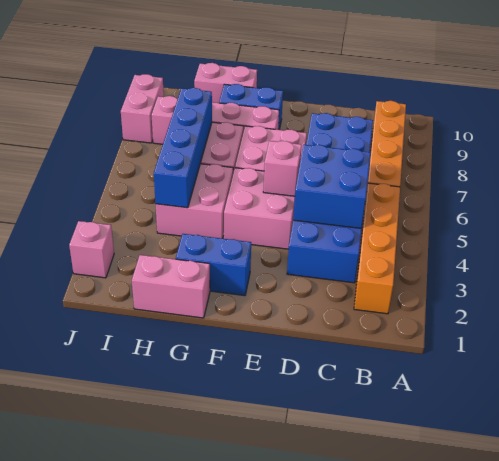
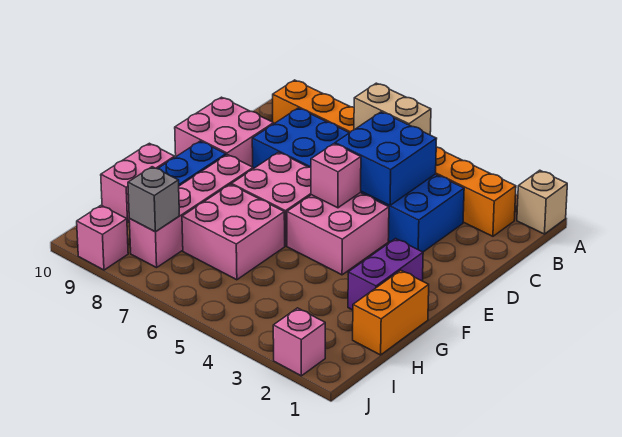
none -> tan 1x1 brick [517,170,567,234]
none -> tan 1x2 brick [354,83,431,135]
blue 1x2 brick [176,234,251,296] -> purple 1x2 brick [348,239,423,310]
pink 1x2 brick [132,255,210,318] -> orange 1x2 brick [353,270,429,355]
pink 2x2 brick [156,164,233,239] -> pink 2x2 brick moved to [175,97,274,167]
blue 1x4 brick [154,88,212,208] -> none
none -> grey 1x1 brick [128,167,179,232]
pink 1x2 brick [121,74,164,143] -> pink 1x1 brick [77,205,128,270]

